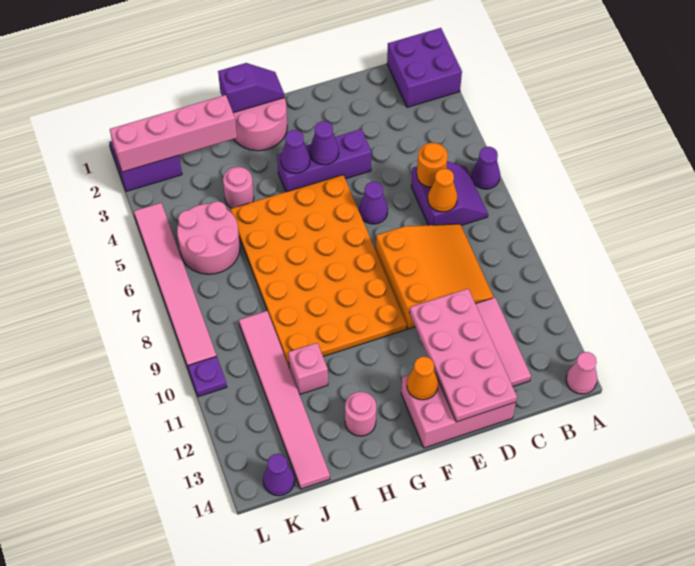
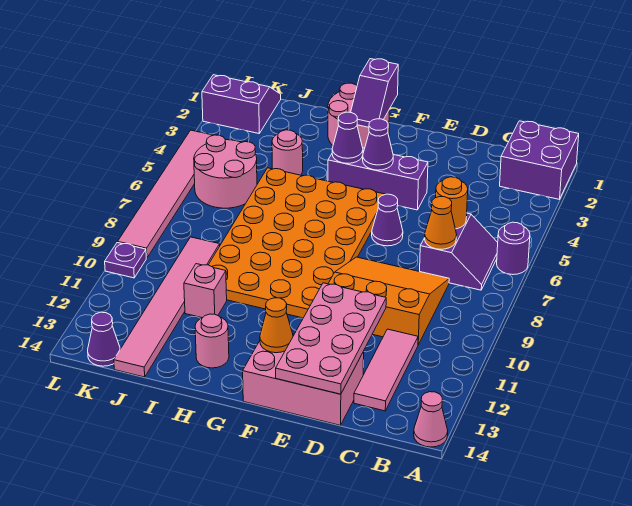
purple 1x1 cone [471,147,500,189] -> purple 1x1 round brick [497,222,530,275]
orange 3x3 slope [376,224,494,329] -> orange 3x3 slope turned to [328,257,449,345]
purple 1x2 slope [218,63,285,113] -> purple 1x2 slope turned to [351,59,398,127]
pink 1x4 brick [110,95,237,172] -> none

